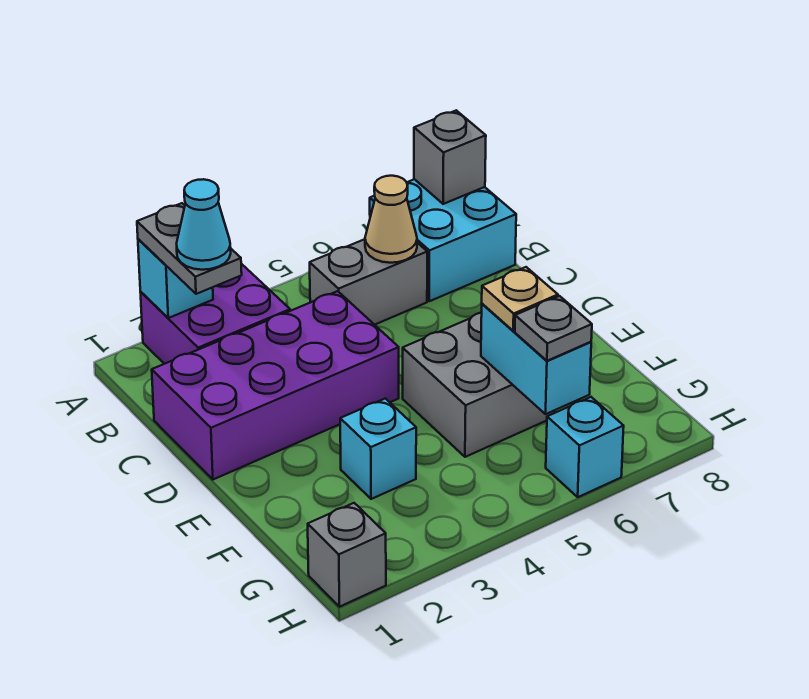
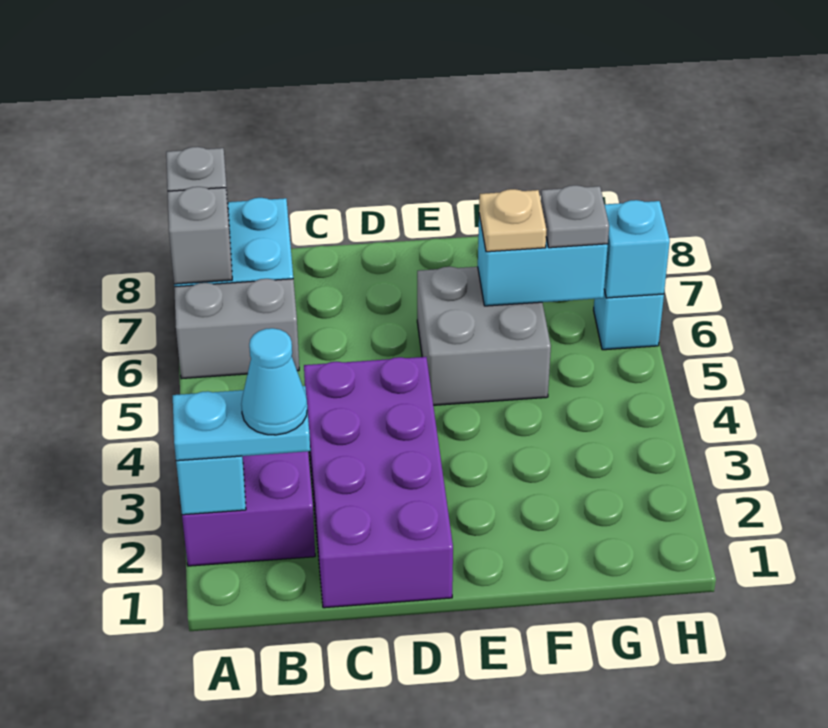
grey 1x2 plate [137,203,242,294] -> cyan 1x2 plate [173,386,310,461]
grey 1x2 brick [310,239,427,325] -> grey 1x2 brick turned to [174,279,299,379]
tan 1x1 cone [365,176,417,263] -> none
cyan 1x1 brick [340,398,416,499] -> cyan 1x1 brick moved to [604,200,670,298]
grey 1x1 brick [308,503,386,607] -> grey 1x1 brick moved to [168,187,232,284]

